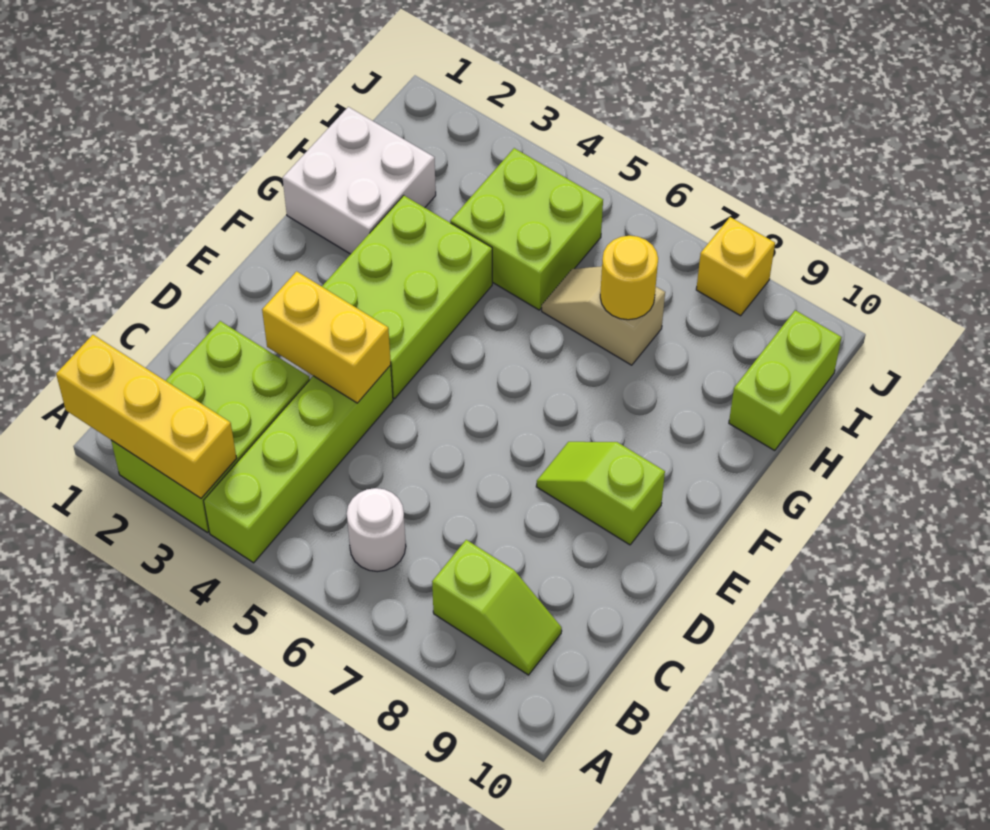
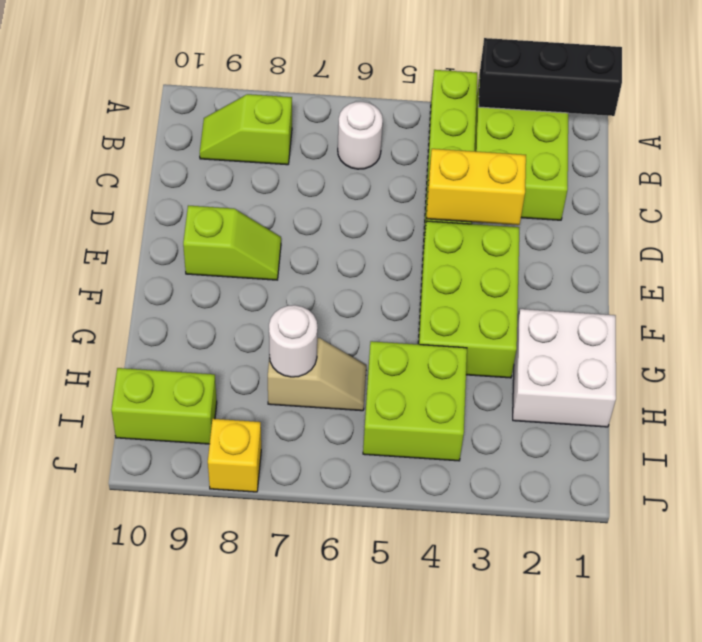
yellow 1x3 brick [56,335,237,498] -> black 1x3 brick [478,38,622,116]
yellow 1x1 round brick [600,236,658,320] -> white 1x1 round brick [269,305,318,377]
lime 1x2 brick [729,310,841,451] -> lime 1x2 brick turned to [111,368,217,444]

